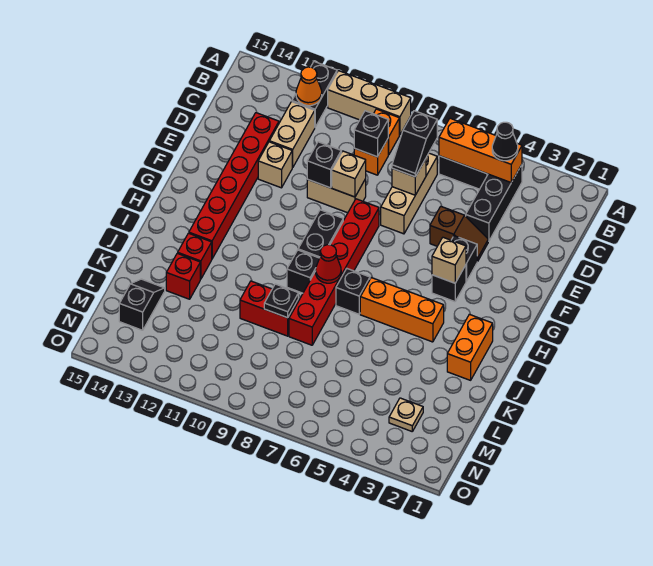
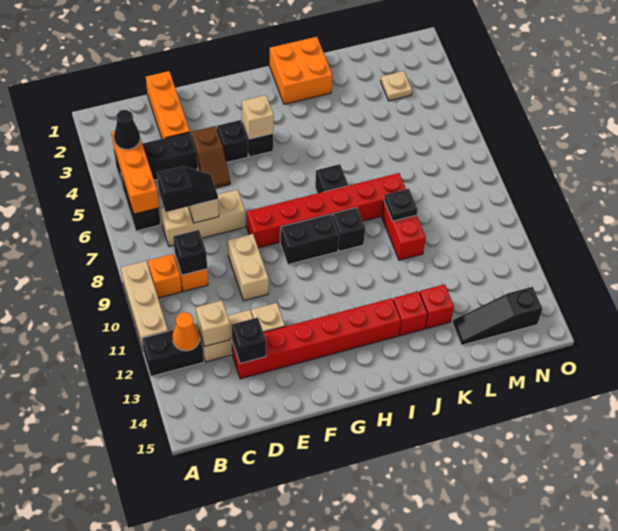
brown 1x2 slope [430,206,488,261] -> brown 1x2 slope turned to [191,126,230,188]
tan 1x1 brick [332,151,366,197] -> tan 1x1 brick moved to [196,301,230,346]
black 1x1 brick [307,142,341,188] -> black 1x1 brick moved to [232,318,266,364]
orange 1x2 brick [447,314,493,380] -> orange 2x2 brick [269,37,332,104]
orange 1x3 brick [360,278,444,342] -> orange 1x3 brick moved to [146,71,190,139]
red 1x1 cone [316,245,341,283] -> none
black 1x2 slope [119,279,165,330] -> black 1x3 slope [452,287,542,345]

